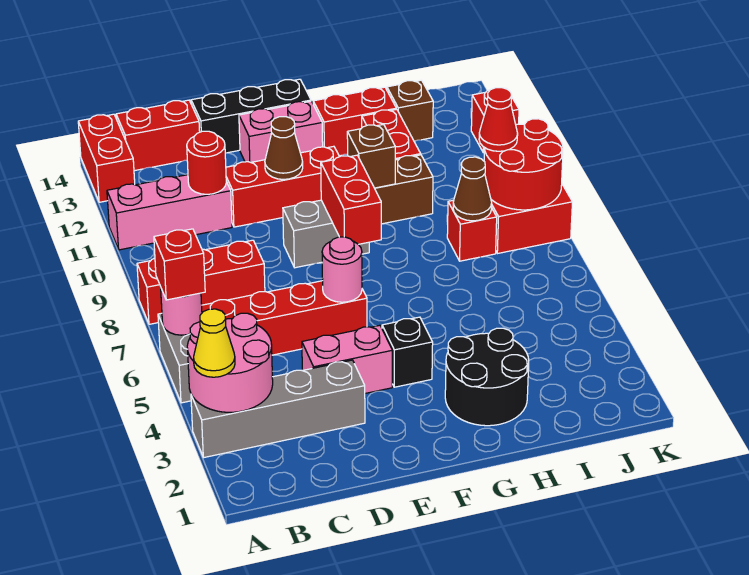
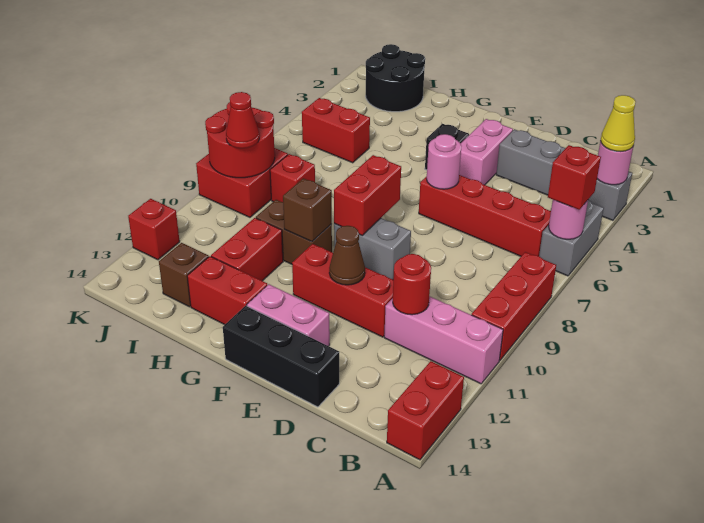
pink 2x2 round brick [187,313,273,412] -> pink 1x1 round brick [597,141,633,185]
red 1x3 brick [137,240,265,324] -> red 1x3 brick turned to [472,252,556,360]
red 1x2 brick [116,100,200,171] -> red 1x2 brick moved to [302,98,370,163]
pink 1x2 brick [302,325,392,393] -> pink 1x2 brick turned to [459,119,513,185]
black 2x2 round brick [445,328,529,426] -> black 2x2 round brick moved to [366,44,425,112]
brown 1x1 cone [453,157,492,221] -> none

